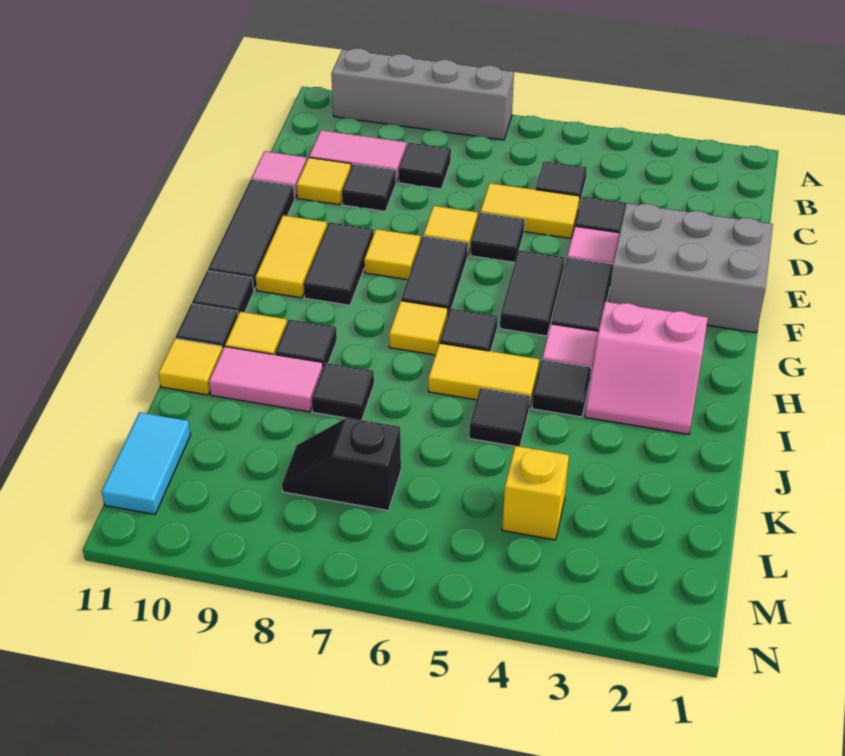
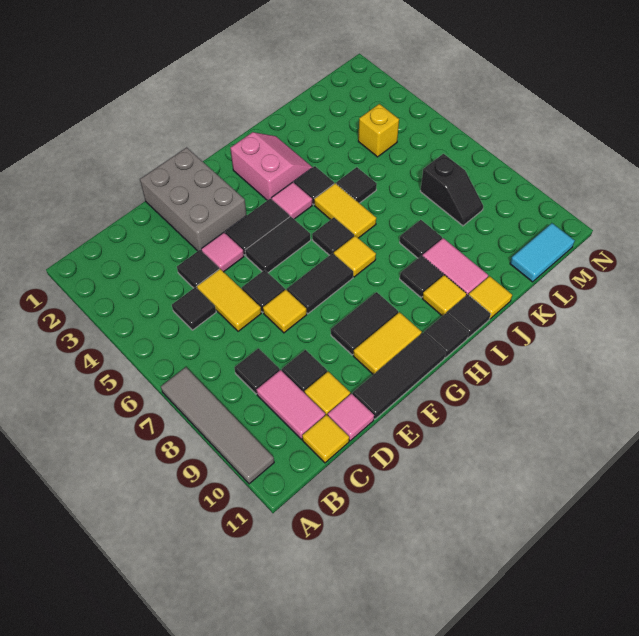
grey 1x4 brick [331,48,514,140] -> grey 1x4 tile [161,367,274,484]
yellow 1x1 tile [364,229,421,280] -> yellow 1x1 tile moved to [302,415,349,463]

